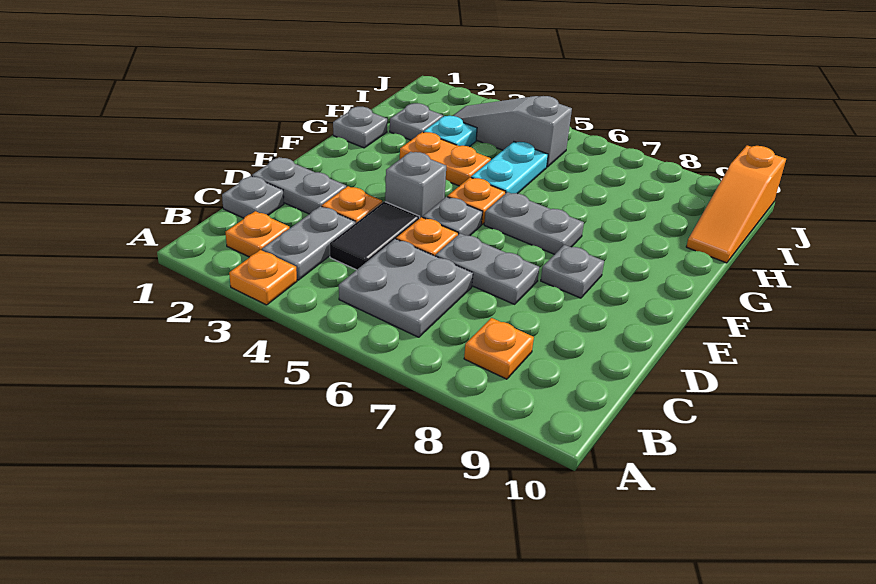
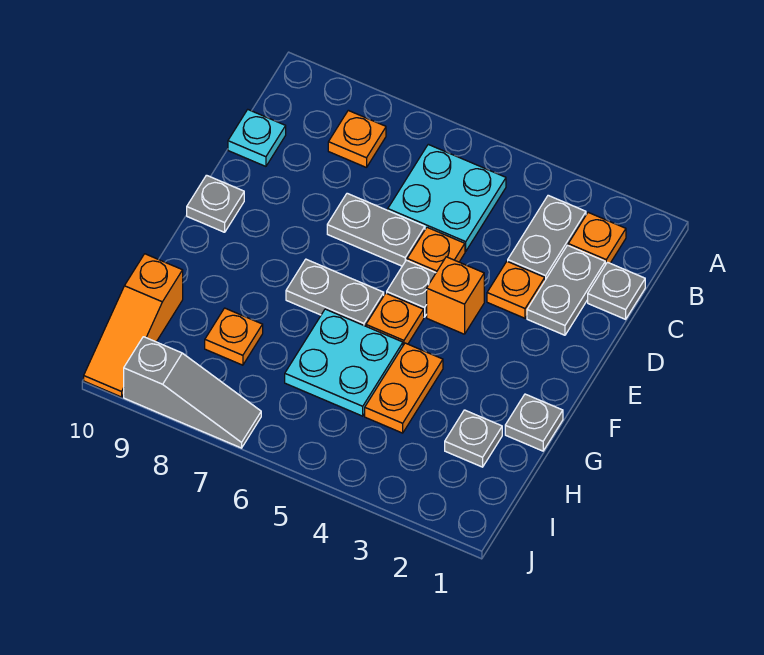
orange 1x1 plate [229,250,297,305] -> orange 1x1 plate moved to [205,308,263,365]
grey 2x2 plate [339,239,473,337] -> cyan 2x2 plate [388,144,506,251]
black 1x2 tile [330,201,420,270] -> none
grey 1x2 plate [252,157,346,214] -> grey 1x2 plate turned to [527,245,605,335]
grey 1x1 brick [385,152,446,218] -> orange 1x1 brick [427,257,484,334]
grey 1x1 plate [541,245,604,298] -> grey 1x1 plate moved to [187,175,244,232]
orange 1x2 plate [400,132,491,186] -> orange 1x2 plate turned to [365,343,443,433]
cyan 1x2 plate [471,142,548,194] -> cyan 2x2 plate [285,309,403,416]
cyan 1x1 plate [423,116,477,147] -> cyan 1x1 plate moved to [228,110,286,166]
orange 1x3 slope [686,145,786,263] -> orange 1x3 slope turned to [84,254,183,397]
grey 1x3 slope [453,96,572,167] -> grey 1x3 slope moved to [124,337,261,448]

